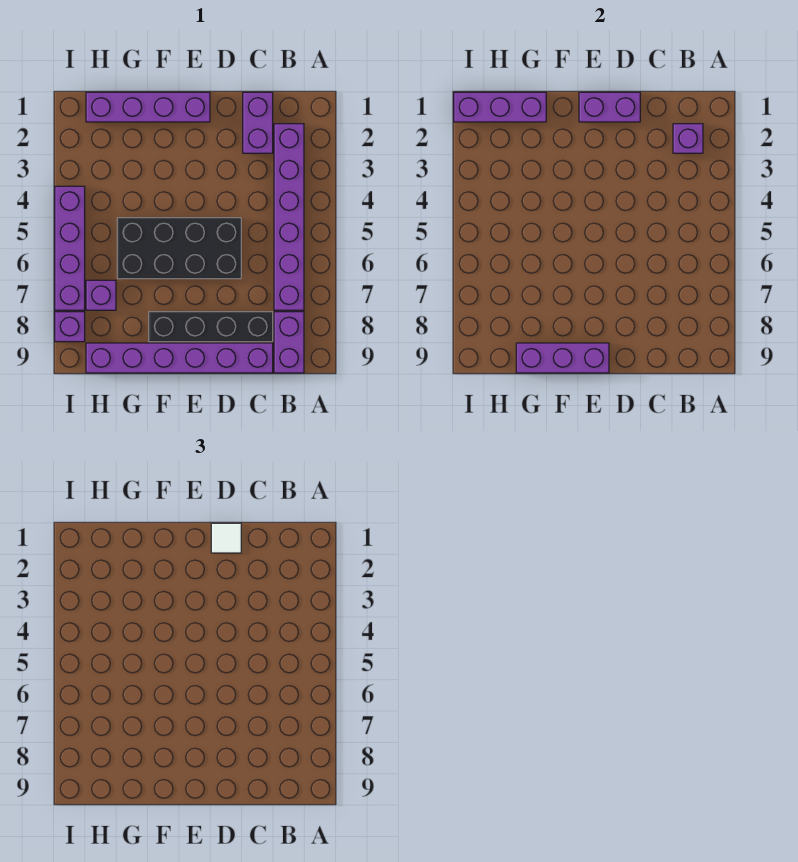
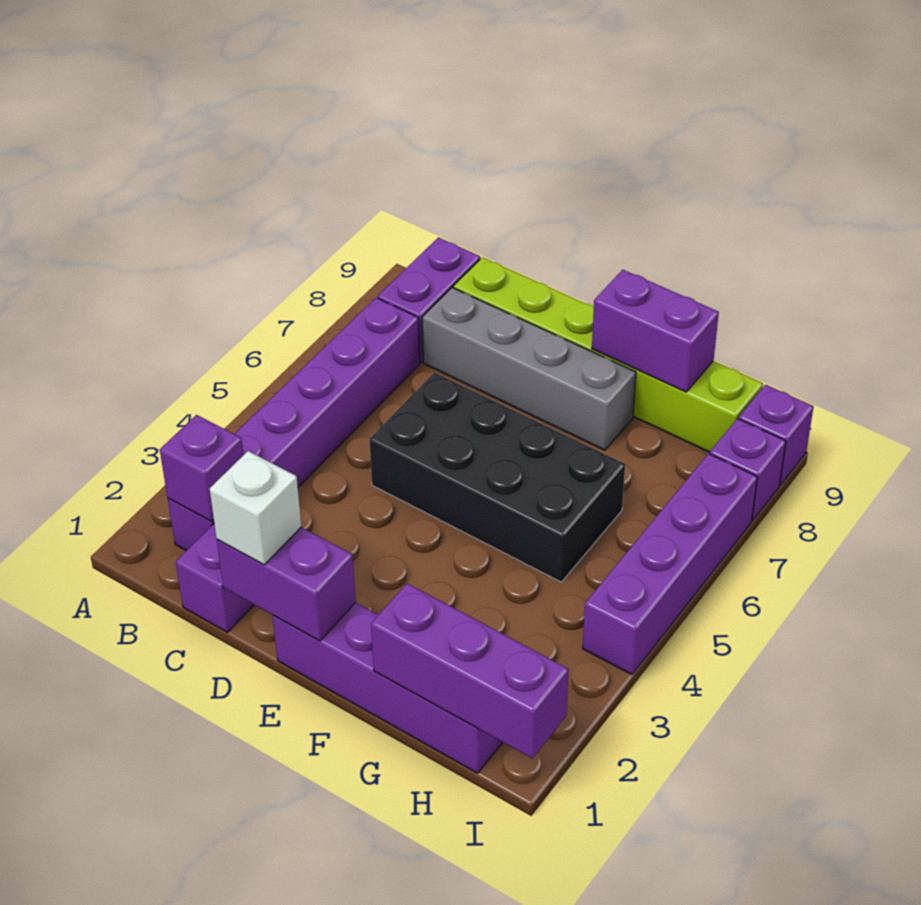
black 1x4 brick [149,312,273,342] -> grey 1x4 brick [422,288,636,450]
purple 1x6 brick [86,343,273,373] -> lime 1x6 brick [453,257,763,452]
white 1x1 tile [211,523,241,553] -> white 1x1 brick [210,451,301,565]
purple 1x3 brick [516,343,609,373] -> purple 1x2 brick [592,270,719,392]
purple 1x1 brick [86,280,116,310] -> purple 1x1 brick moved to [739,385,814,485]

